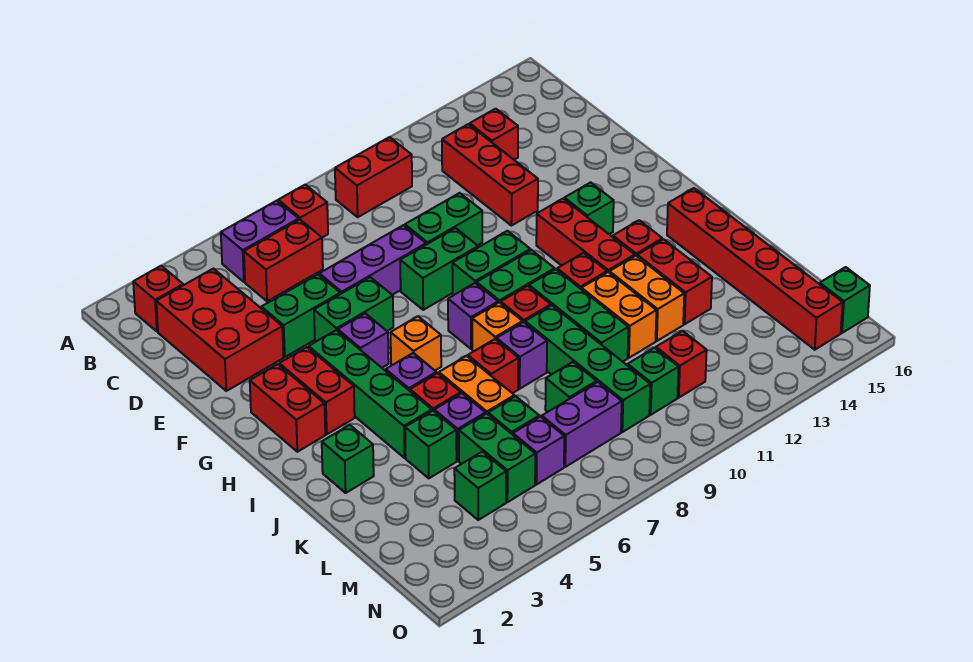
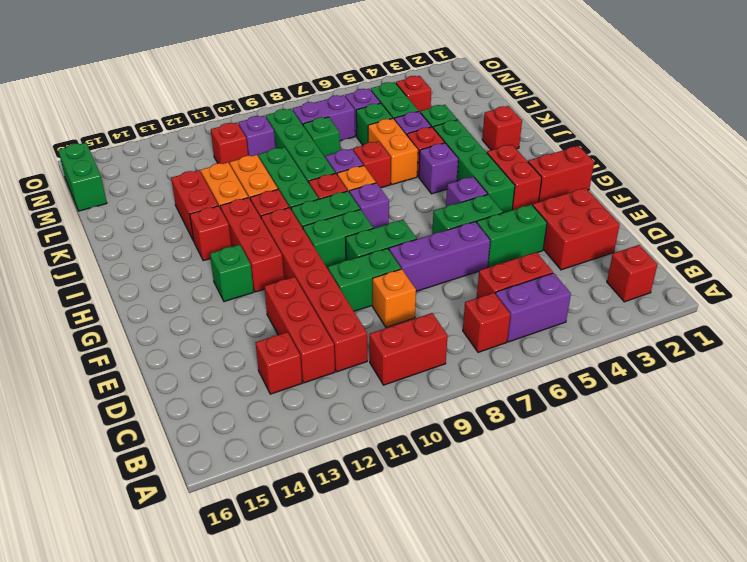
red 2x3 brick [156,269,283,391] -> red 2x2 brick [533,188,620,270]
red 1x2 brick [250,364,325,452] -> red 1x2 brick turned to [528,146,594,202]
orange 1x1 brick [391,316,441,370] -> orange 1x1 brick moved to [373,269,416,327]
red 1x6 brick [667,188,843,350] -> red 1x6 brick moved to [261,208,367,372]
green 1x1 brick [322,425,374,493] -> red 1x1 brick [482,106,522,150]
green 1x1 brick [454,452,506,520] -> red 1x1 brick [396,76,431,112]
green 1x1 brick [628,348,678,415] -> purple 1x1 brick [238,116,275,156]
green 1x1 brick [820,267,870,333] -> green 1x2 brick [58,143,107,211]

